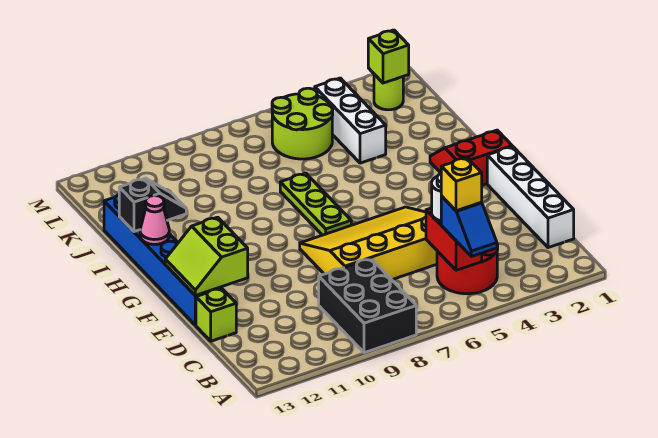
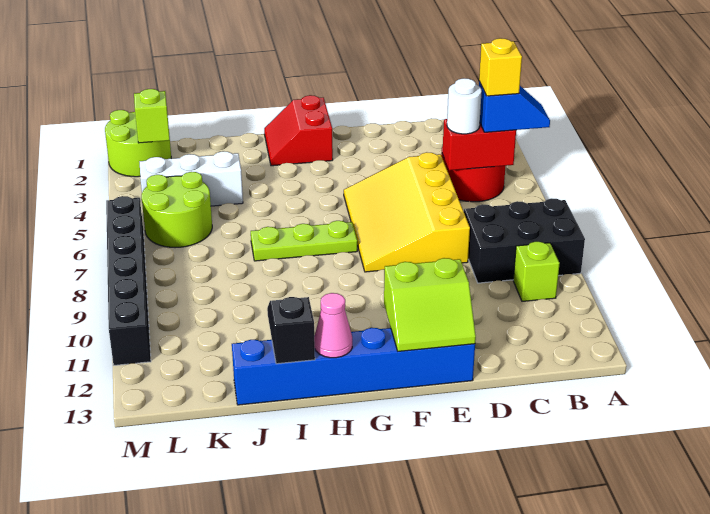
white 1x4 brick [487,146,574,248] -> none
lime 1x1 brick [196,288,236,341] -> lime 1x1 brick moved to [513,242,560,301]
lime 1x1 round brick [374,74,403,110] -> lime 2x2 round brick [105,110,171,177]
none -> black 1x6 brick [106,196,151,365]

